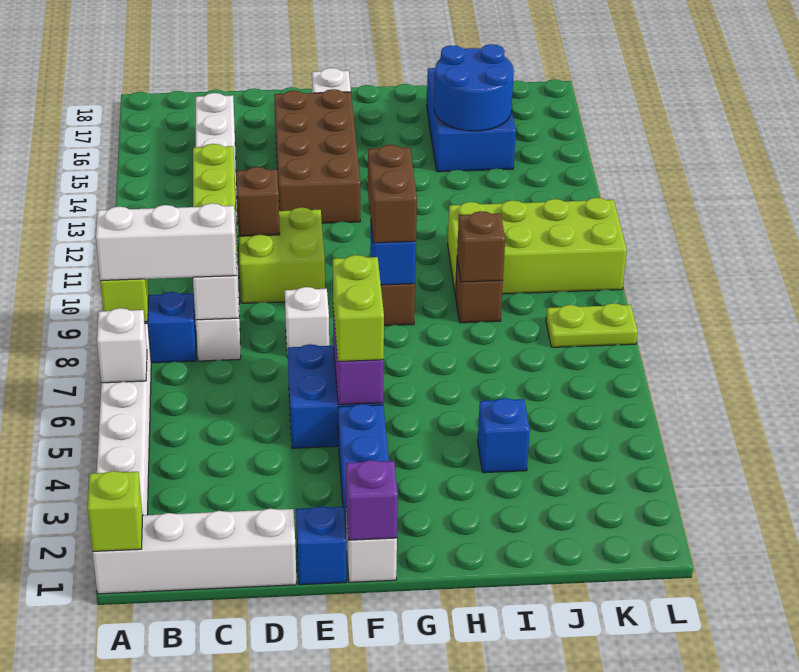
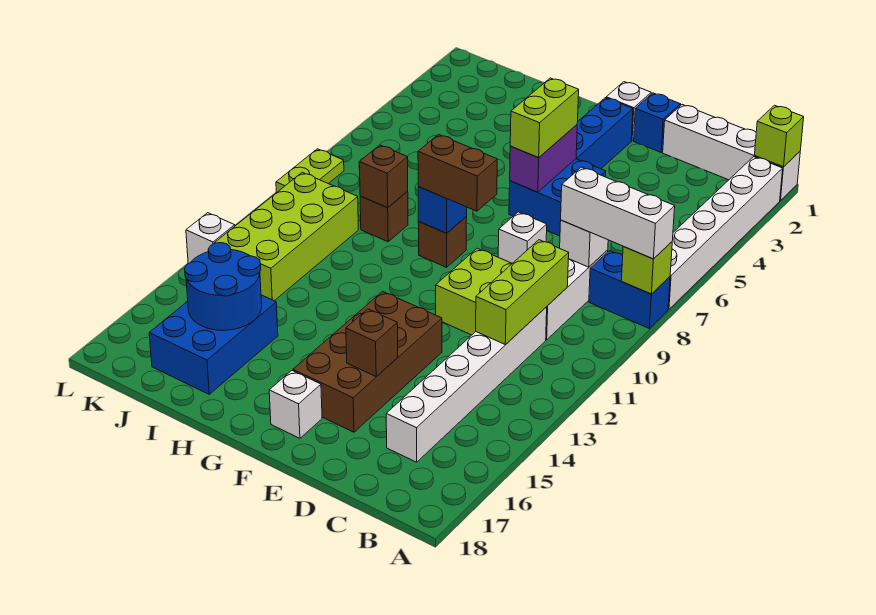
white 1x1 brick [97,308,147,383] -> white 1x1 brick moved to [186,213,235,264]
brown 1x1 brick [236,167,280,236] -> brown 1x1 brick moved to [346,309,398,377]
purple 1x1 brick [346,460,398,540] -> none
brown 1x2 brick [368,145,417,243] -> brown 1x2 brick turned to [418,135,497,211]
blue 1x1 brick [478,398,530,473] -> none
lime 2x4 brick [448,198,627,295] -> lime 2x4 brick turned to [215,172,358,301]
lime 1x2 plate [546,303,638,347] -> lime 1x2 plate turned to [276,149,344,193]

